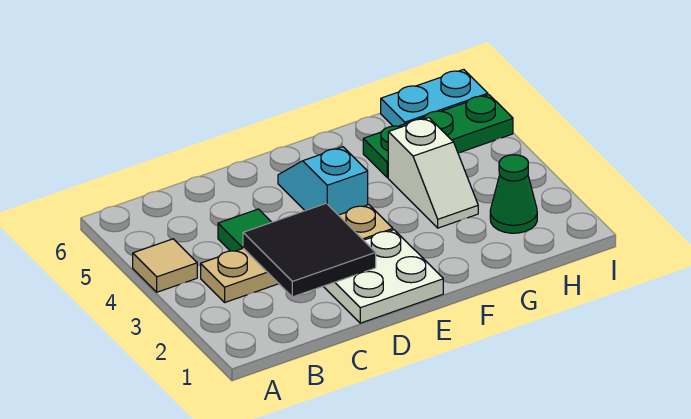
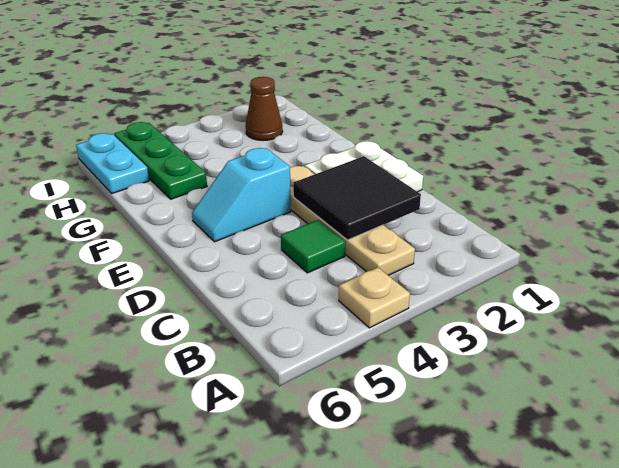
tan 1x1 tile [133,239,197,292] -> tan 1x1 plate [339,268,410,328]
white 1x2 slope [388,118,478,228] -> none
green 1x1 cone [490,155,537,233] -> brown 1x1 cone [246,77,283,140]

